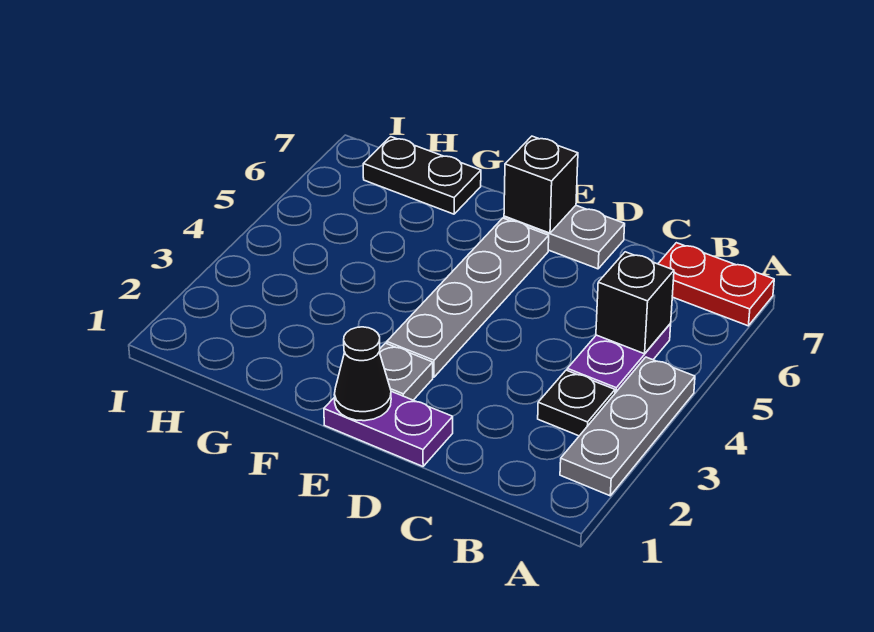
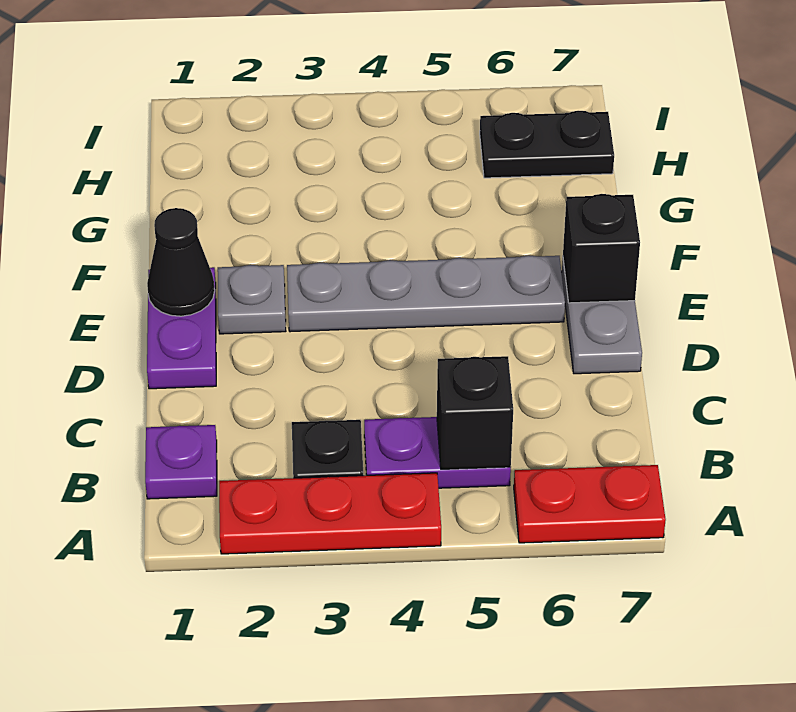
grey 1x3 plate [560,357,695,496] -> red 1x3 plate [219,473,441,554]
red 1x2 plate [658,243,774,326] -> red 1x2 plate turned to [514,465,666,543]
none -> purple 1x1 plate [145,425,217,499]
black 1x2 plate [363,137,481,214] -> black 1x2 plate turned to [480,111,614,178]

